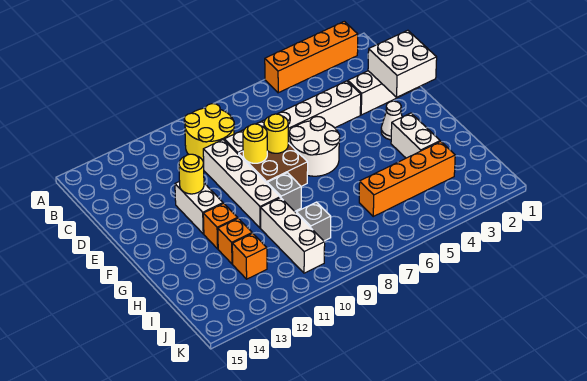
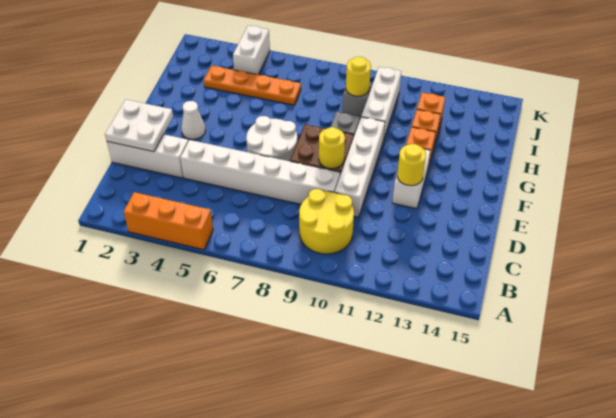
orange 1x4 brick [265,21,358,93] -> orange 1x3 brick [124,192,213,250]
white 2x2 brick [368,30,437,97] -> white 2x2 plate [105,100,173,152]
yellow 1x1 round brick [264,114,288,153] -> yellow 1x1 round brick moved to [345,57,371,96]
white 1x2 brick [391,113,440,158] -> white 1x2 brick moved to [233,26,270,75]
orange 1x4 brick [359,141,455,216] -> orange 1x4 plate [204,66,301,105]

